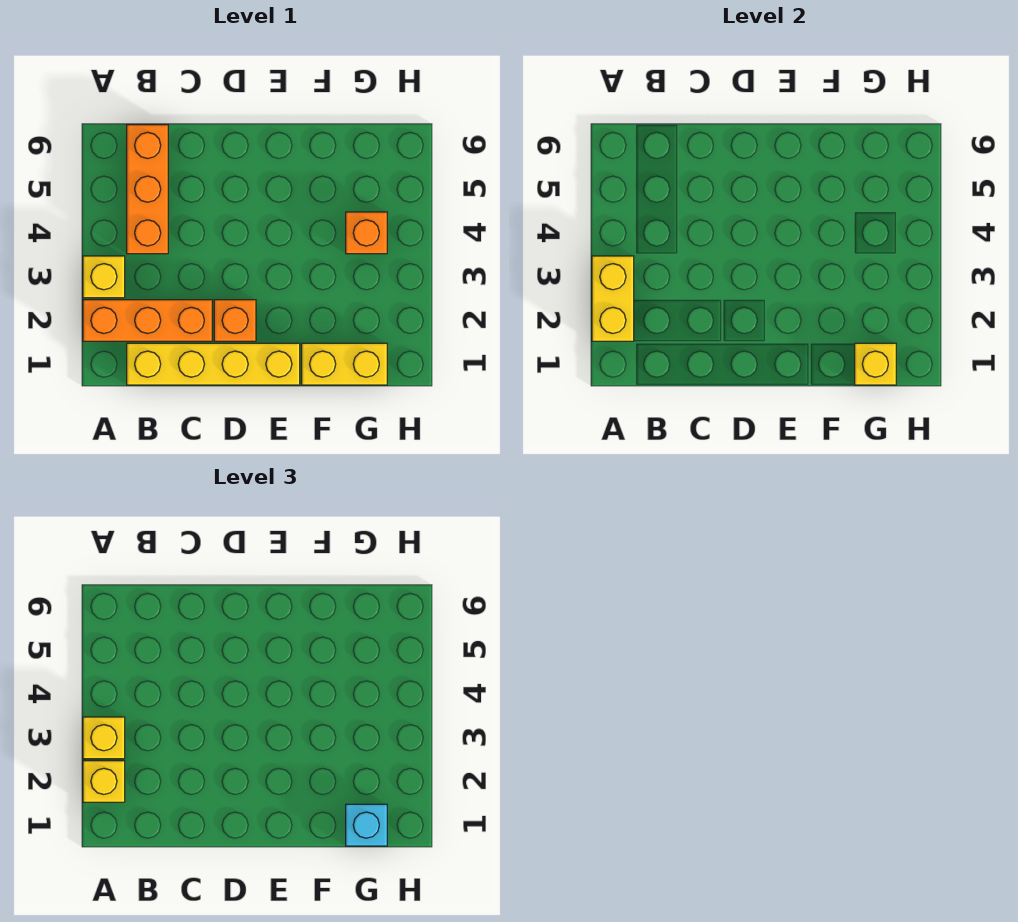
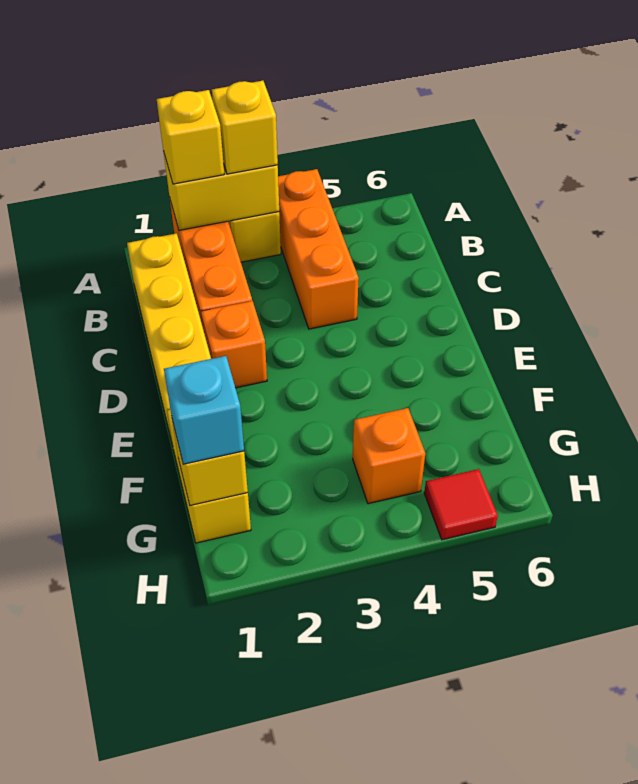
orange 1x3 brick [127,125,168,254] -> orange 1x3 brick turned to [278,169,359,329]
none -> red 1x1 tile [424,469,498,540]

